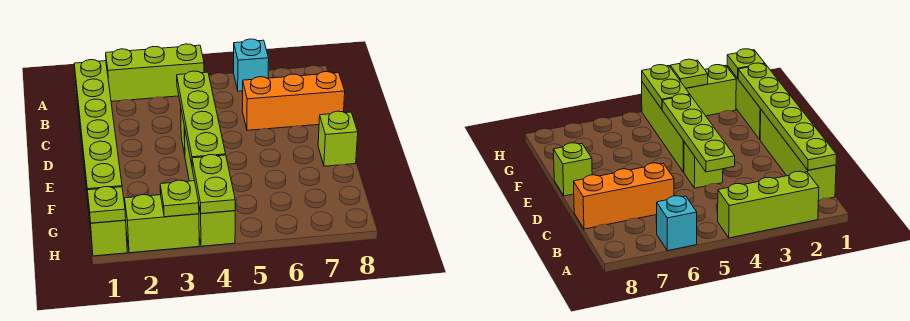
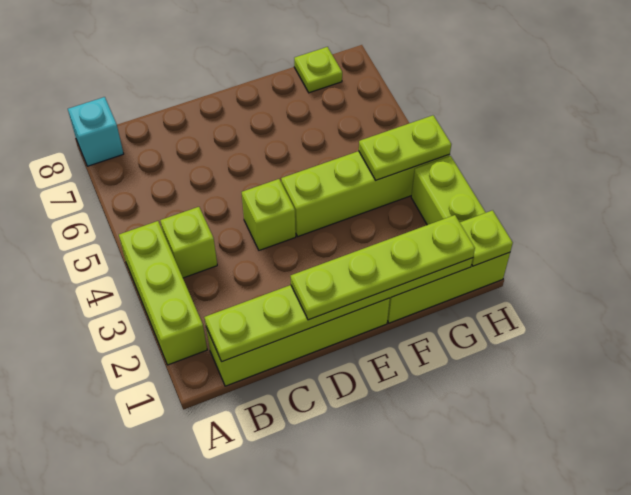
cyan 1x1 brick [234,39,269,91] -> cyan 1x1 brick moved to [68,97,124,166]
lime 1x4 plate [177,71,226,164] -> lime 1x4 plate moved to [290,215,475,320]
orange 1x3 brick [242,72,345,130] -> none
lime 1x1 brick [318,111,358,166] -> lime 1x1 brick moved to [160,207,217,278]
lime 1x1 plate [160,180,199,217] -> lime 1x1 plate moved to [294,47,342,93]

